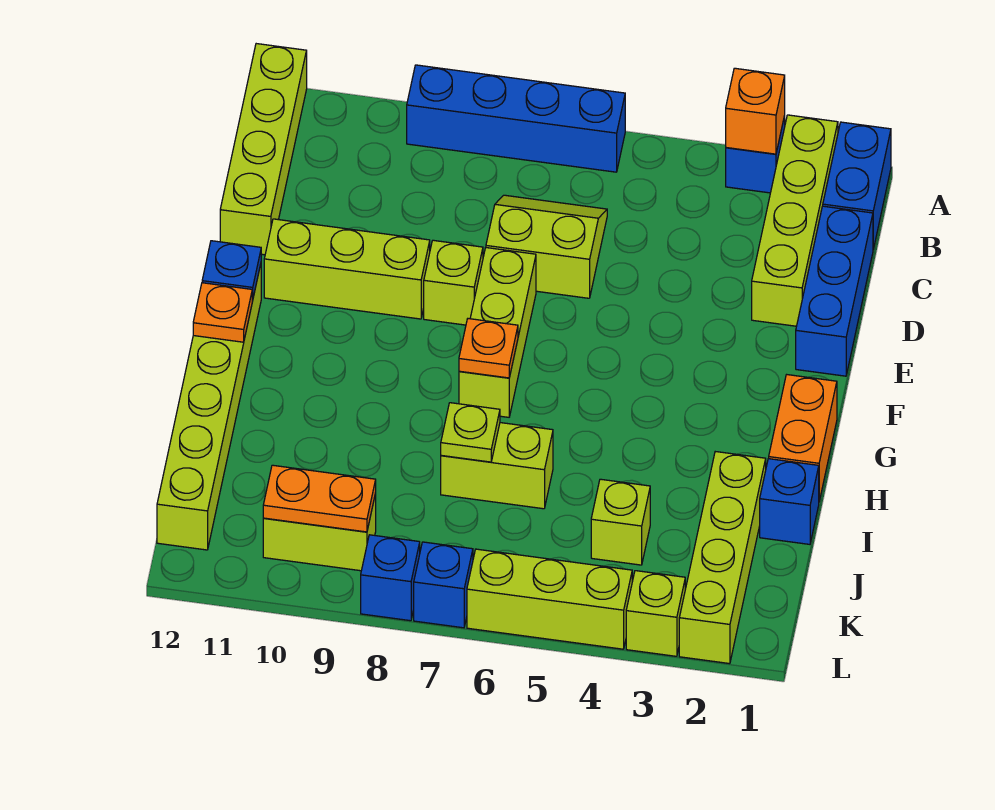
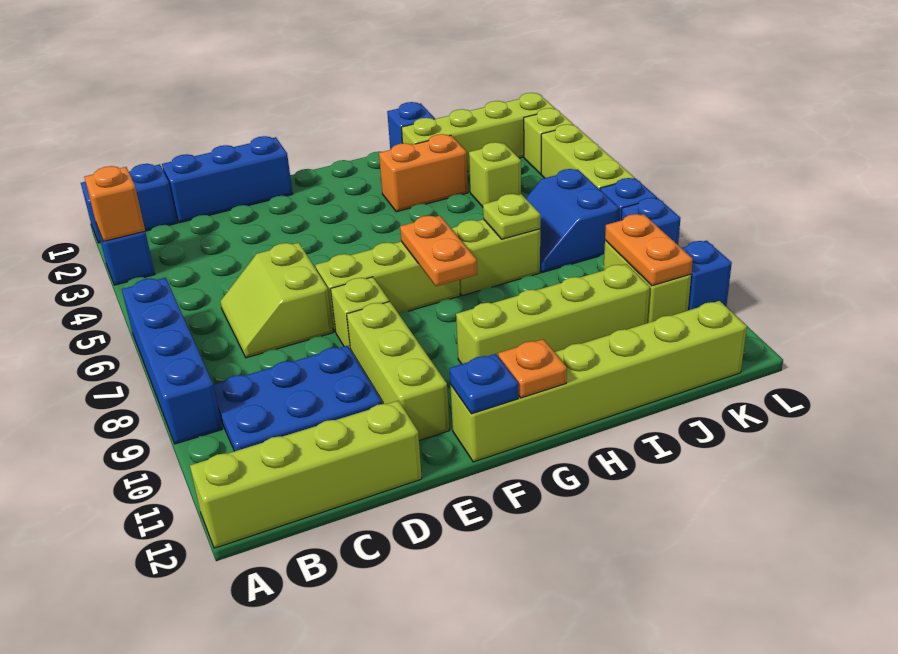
lime 1x4 brick [752,115,838,326] -> lime 1x4 brick moved to [456,264,650,364]
none -> blue 2x3 plate [213,346,382,451]
orange 1x2 brick [769,375,837,501] -> orange 1x2 brick moved to [379,134,468,212]
orange 1x1 plate [459,319,518,378] -> orange 1x2 plate [400,216,477,286]
lime 1x2 brick [441,423,553,509] -> lime 1x2 brick turned to [451,219,540,296]
none -> blue 2x2 slope [525,169,619,273]
none -> blue 1x1 brick [682,241,732,310]

